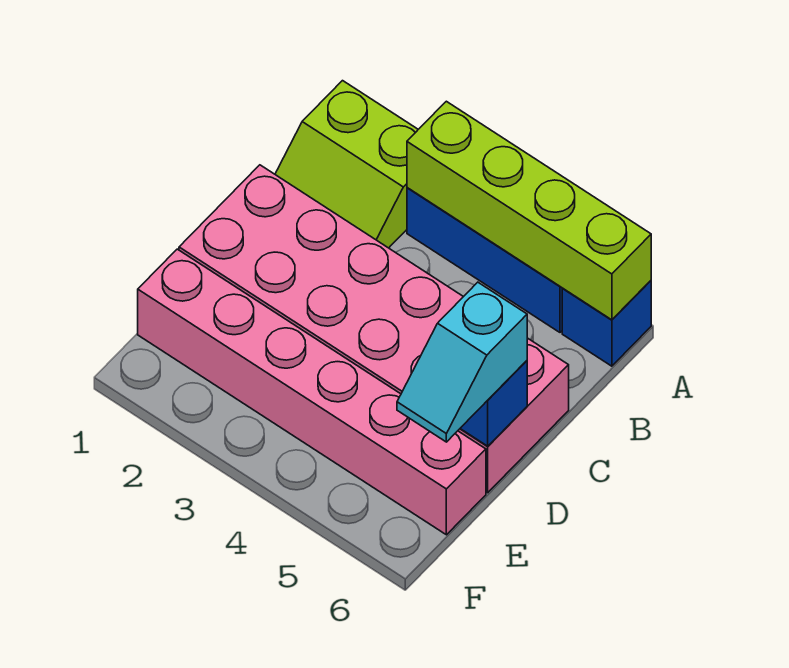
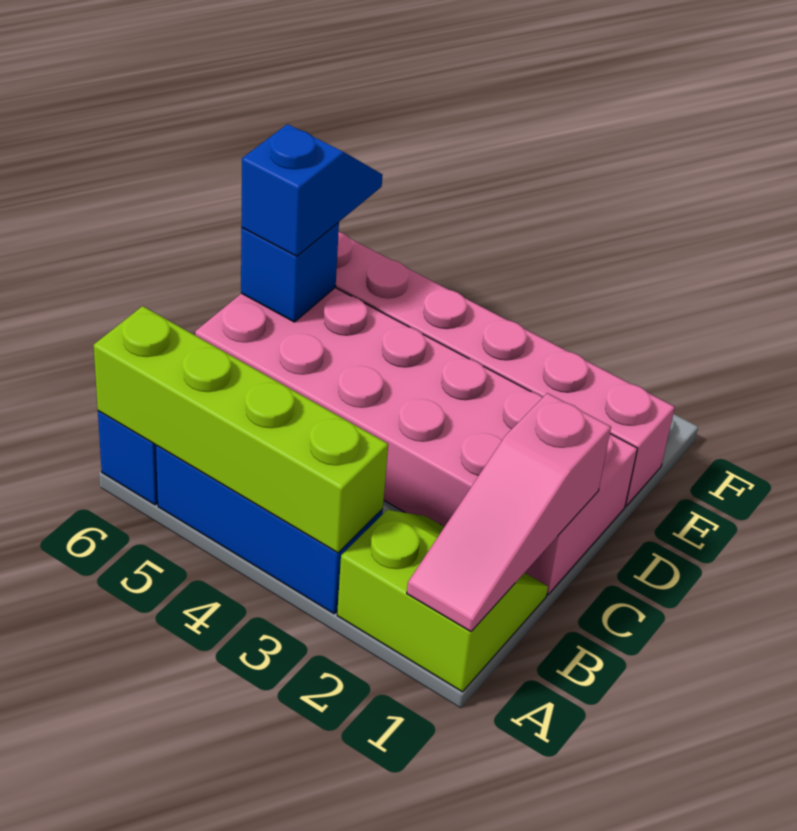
none -> pink 1x3 slope [407,393,611,632]
cyan 1x2 slope [397,282,527,442] -> blue 1x2 slope [241,124,382,256]

